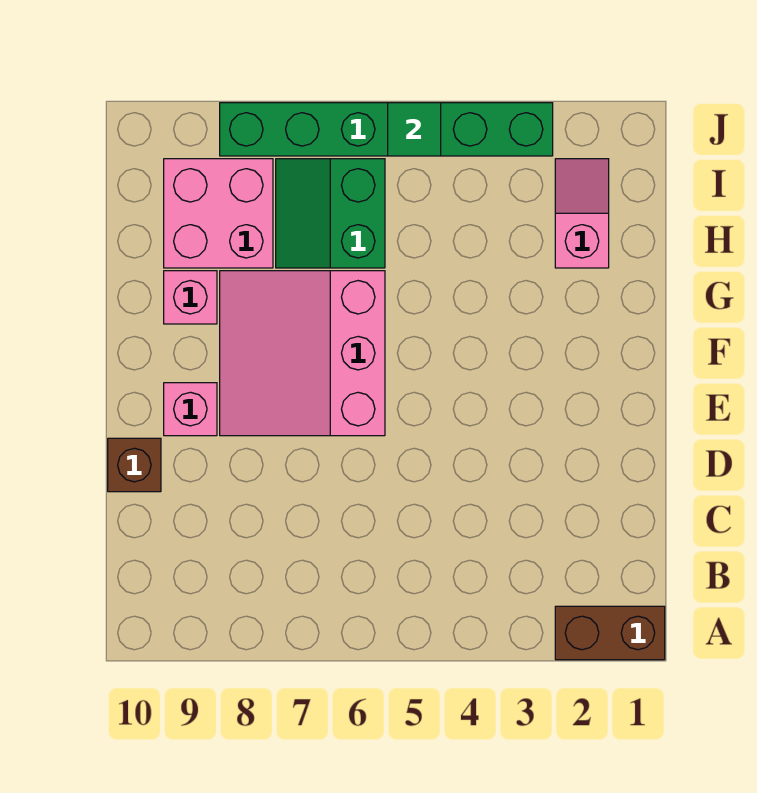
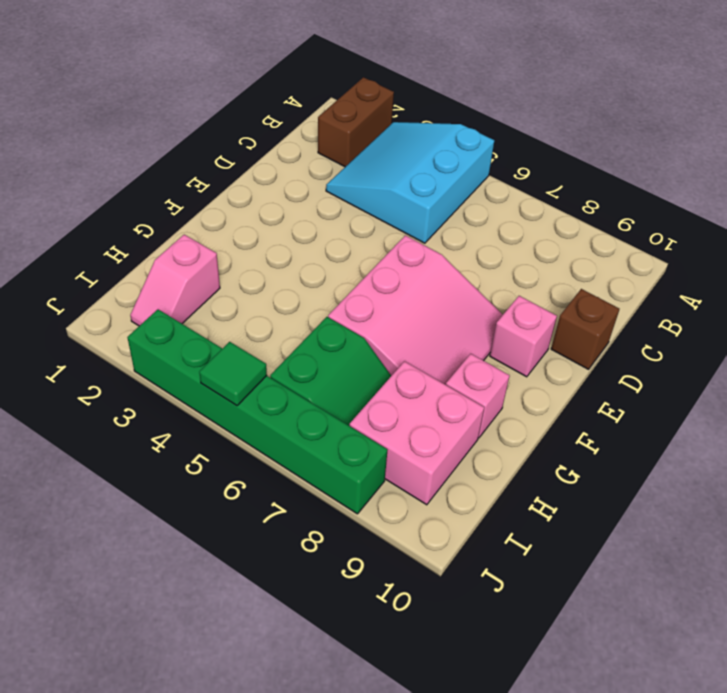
brown 1x2 brick [555,606,665,660] -> brown 1x2 brick turned to [318,77,394,167]
none -> cyan 3x3 slope [326,122,494,243]

